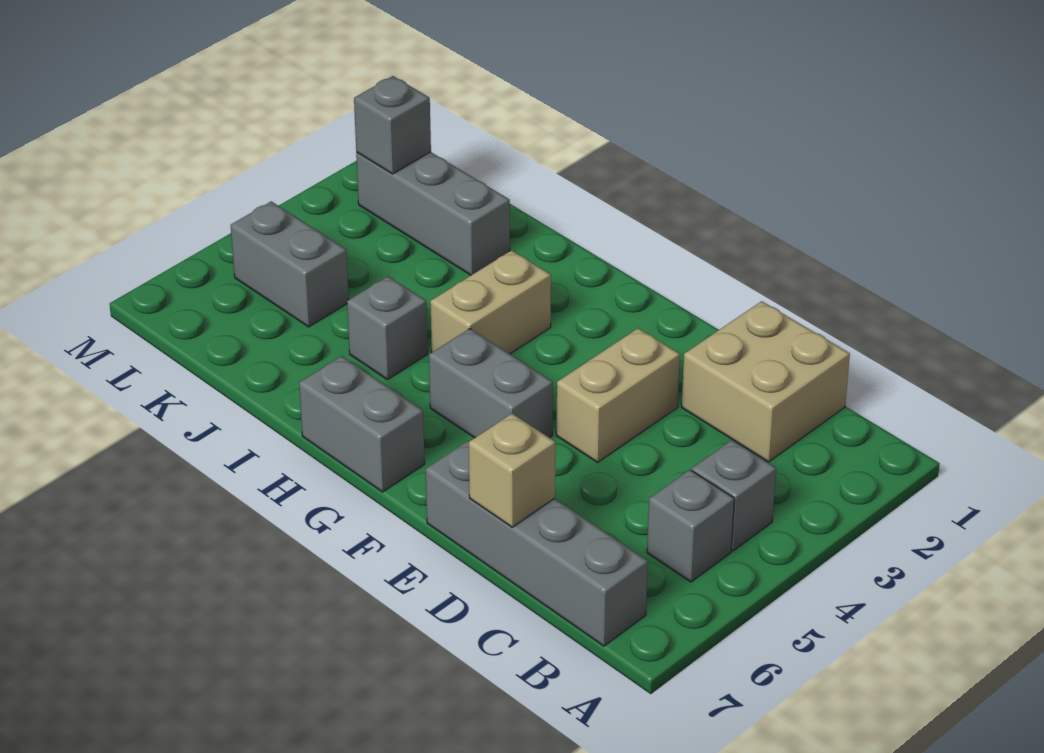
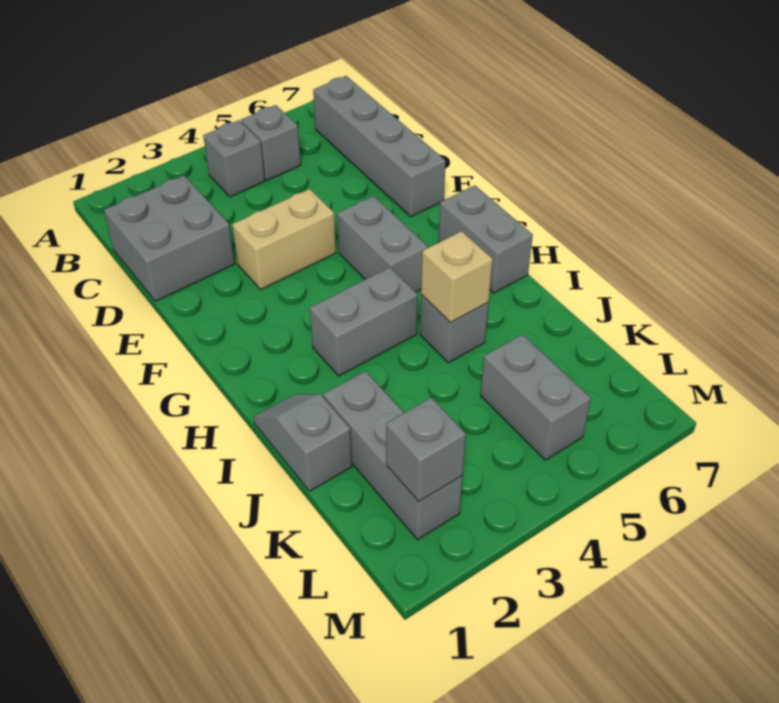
tan 2x2 brick [682,301,850,462] -> grey 2x2 brick [104,176,235,301]
tan 1x1 brick [469,414,555,527] -> tan 1x1 brick moved to [421,231,492,322]
tan 1x2 brick [430,250,551,354] -> grey 1x2 brick [310,267,418,376]
none -> grey 1x2 slope [253,394,352,491]

